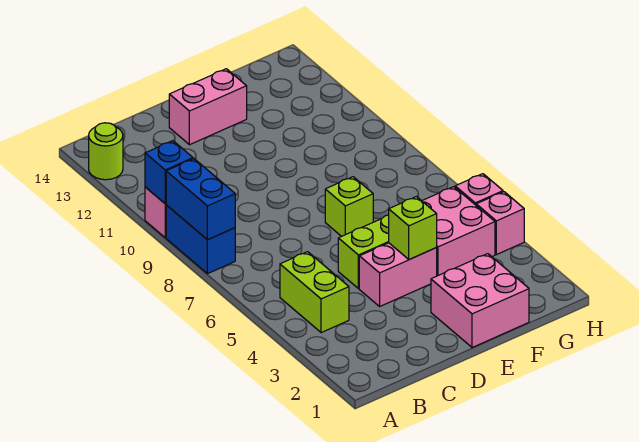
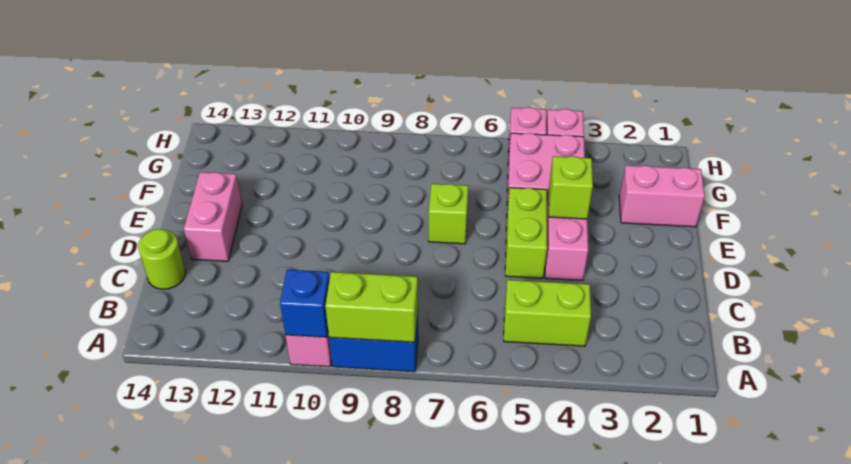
blue 1x2 brick [166,159,235,240] -> lime 1x2 brick [325,272,418,342]
lime 1x1 round brick [89,123,123,180] -> lime 1x1 round brick moved to [138,229,186,289]
pink 2x2 brick [431,254,529,348] -> pink 1x2 brick [619,165,705,227]

